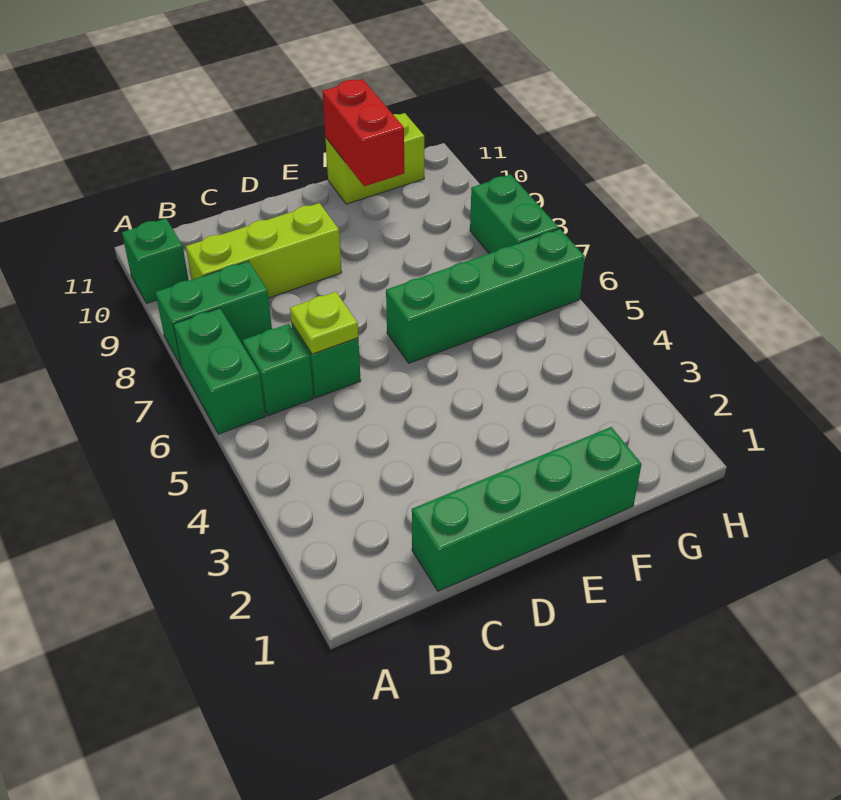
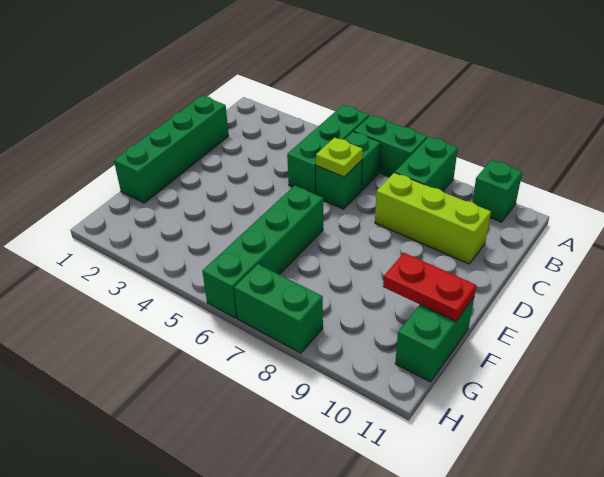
none -> green 1x3 brick [287,105,369,194]
lime 1x3 brick [186,203,342,298] -> lime 1x3 brick turned to [375,173,491,264]
red 1x2 brick [322,79,404,186] -> red 1x2 plate [383,253,476,321]
lime 1x2 brick [325,113,424,204] -> green 1x2 brick [395,298,474,382]

